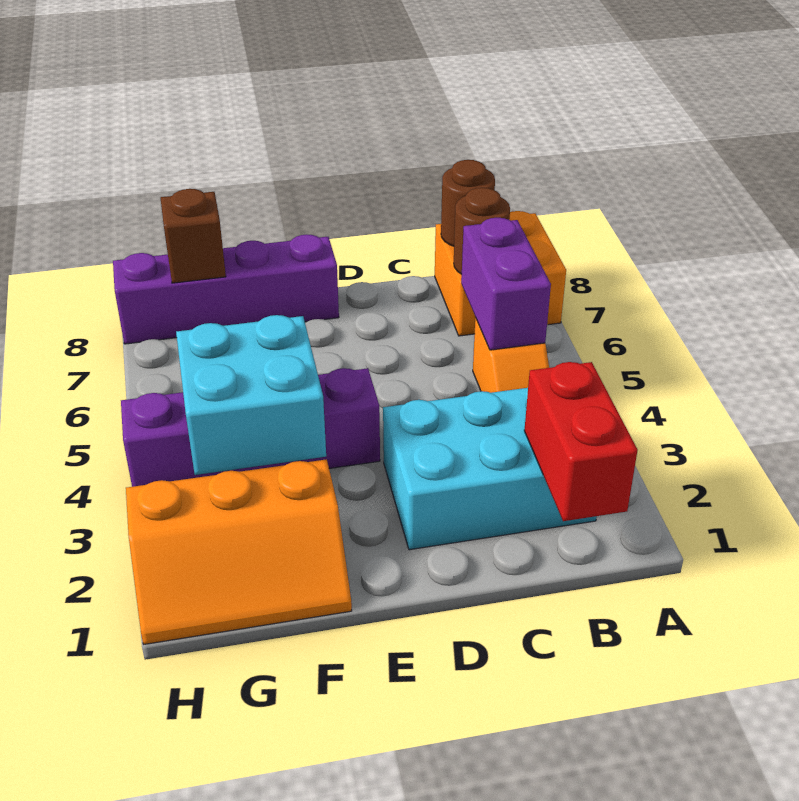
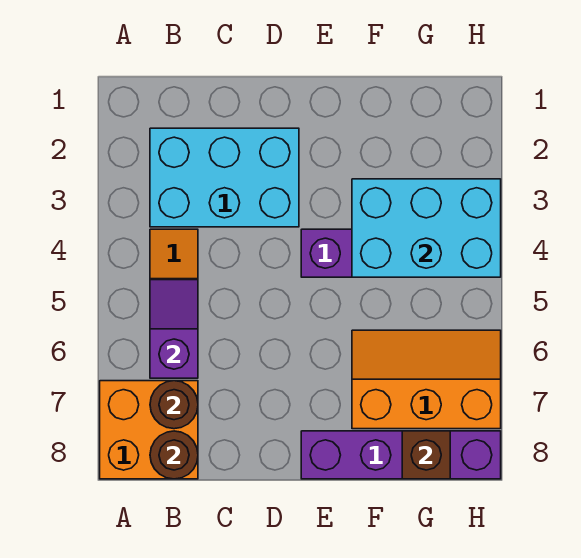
red 1x2 brick [524,362,638,521] -> none
purple 1x2 brick [461,218,551,350] -> purple 1x2 slope [150,280,198,378]
orange 2x3 slope [126,459,352,644] -> orange 2x3 slope moved to [352,330,501,429]
cyan 2x2 brick [176,315,326,475] -> cyan 2x3 brick [352,179,501,277]

